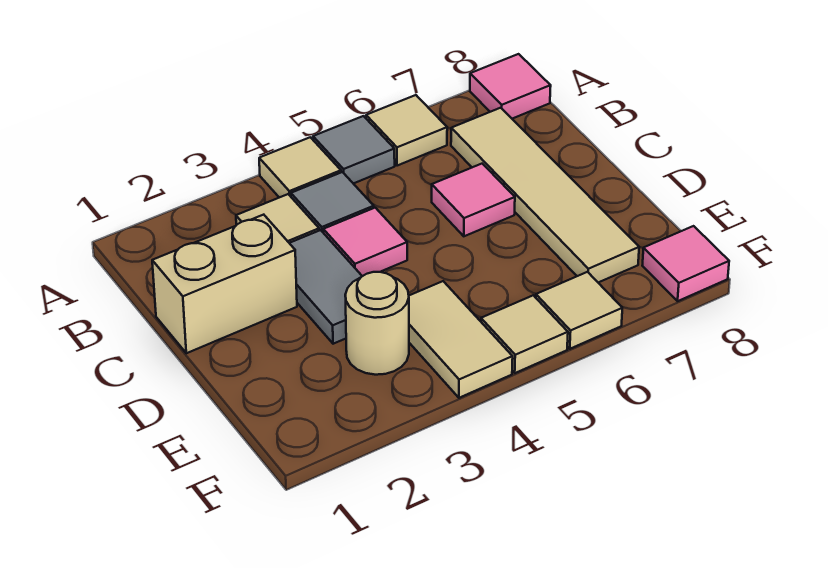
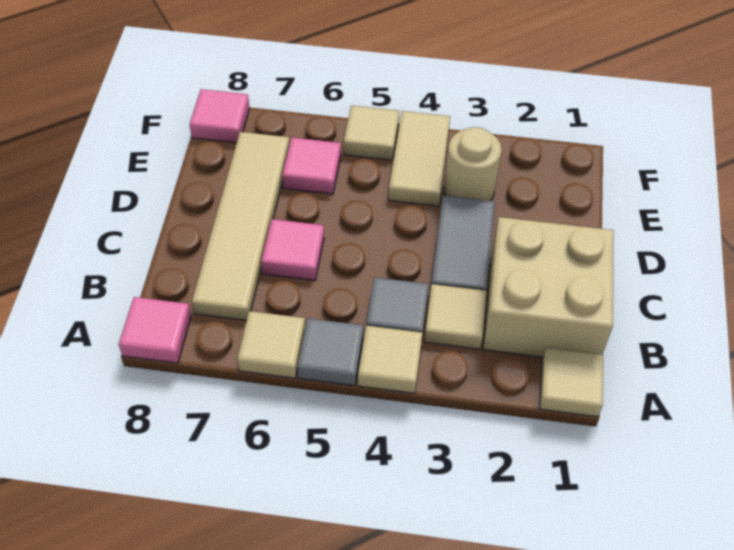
tan 1x2 brick [152,215,297,353] -> tan 2x2 brick [483,217,614,357]
pink 1x1 tile [323,208,407,276] -> pink 1x1 tile moved to [282,138,341,194]
tan 1x1 tile [536,272,622,349] -> tan 1x1 tile moved to [540,348,603,417]

